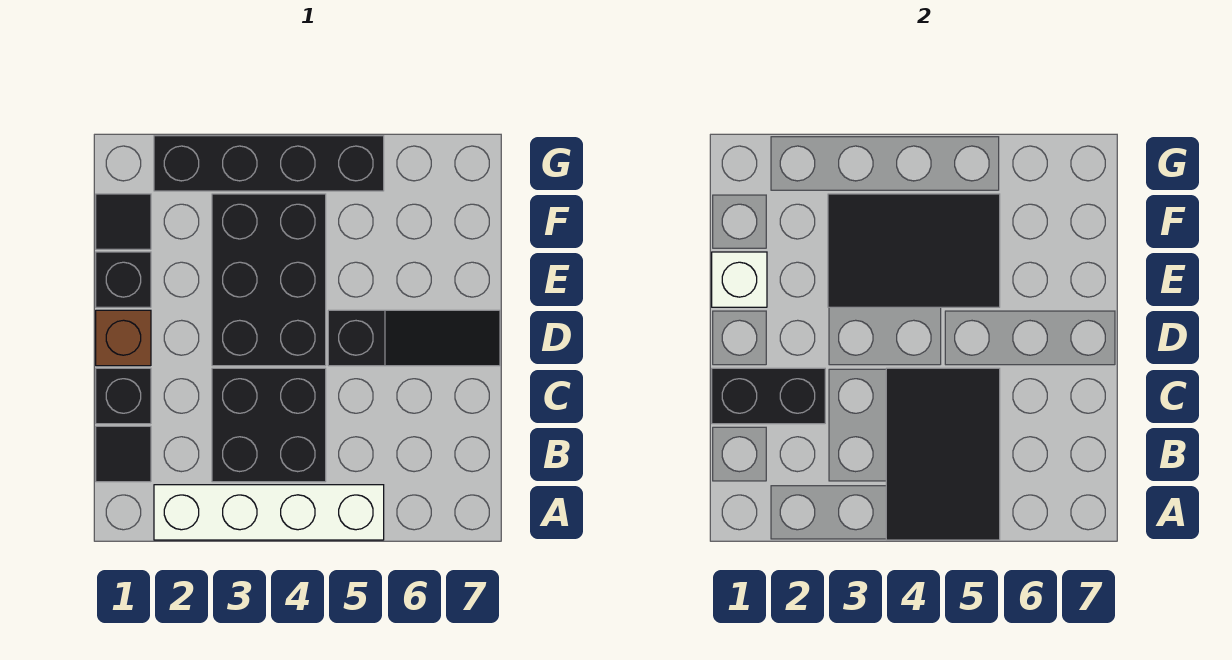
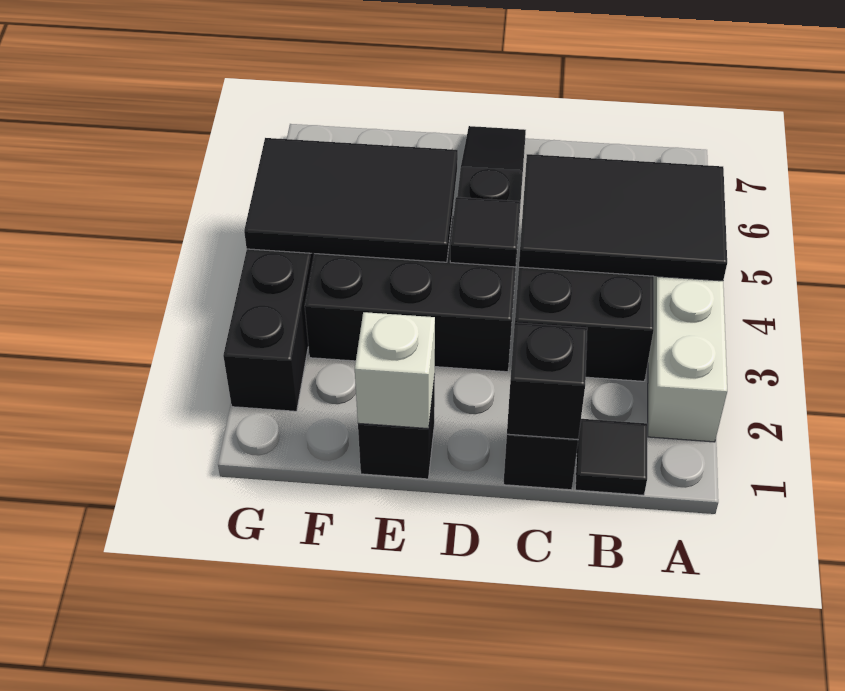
black 1x2 brick [712,368,825,424] -> black 1x1 brick [507,323,587,439]
brown 1x1 brick [96,310,151,366] -> none
black 2x3 tile [828,194,1000,307] -> black 2x3 tile turned to [244,138,458,262]
black 1x1 tile [96,194,151,249] -> black 1x1 tile moved to [450,197,520,267]

